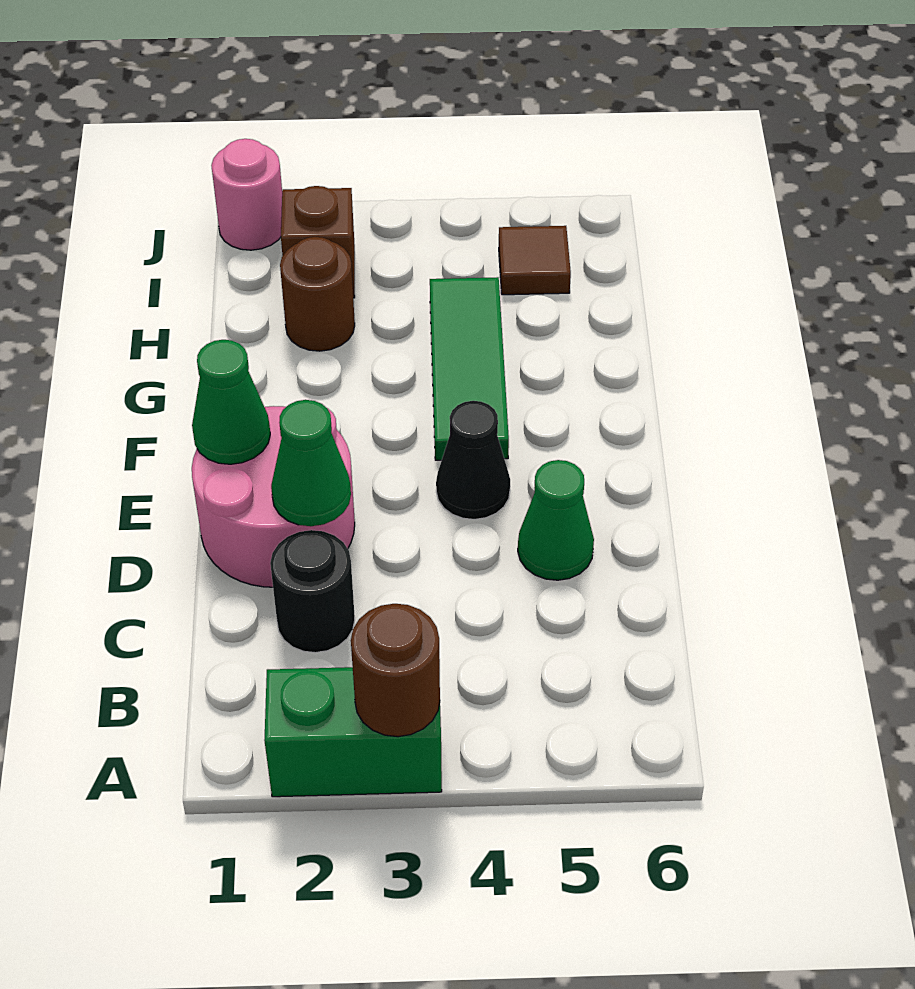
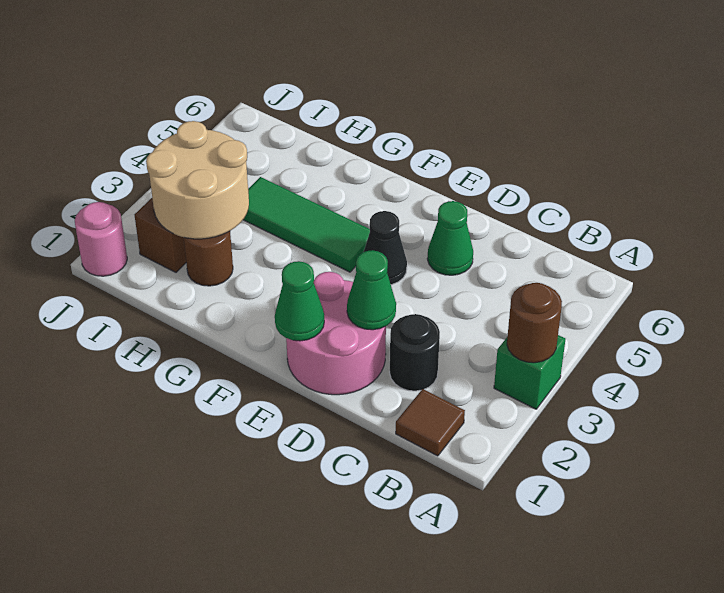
green 1x2 brick [264,667,442,797] -> green 1x1 brick [494,335,566,409]
none -> tan 2x2 round brick [146,121,249,239]
brown 1x1 tile [499,226,571,295] -> brown 1x1 tile moved to [396,389,465,456]

